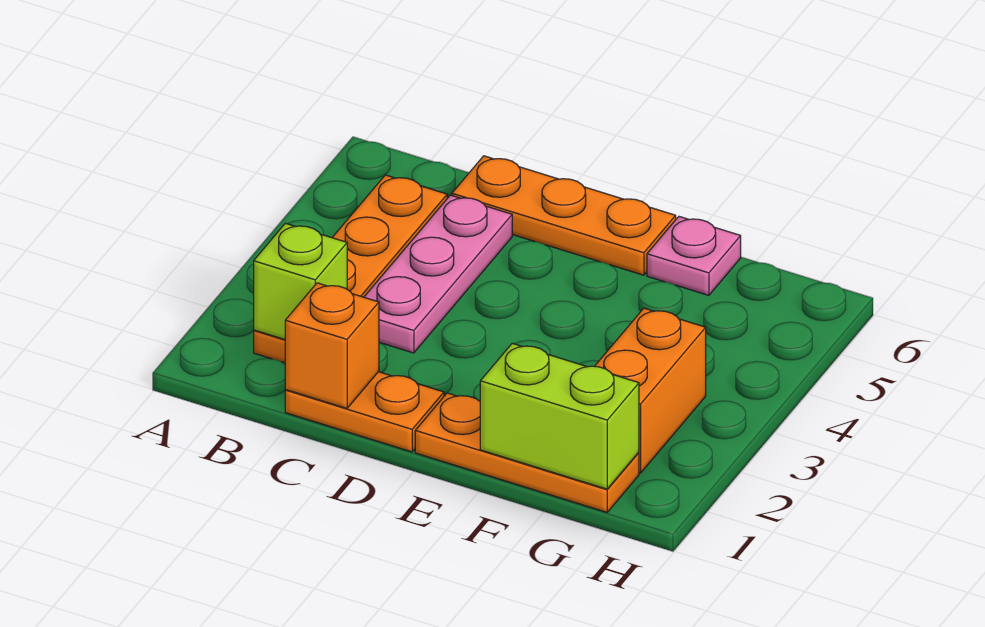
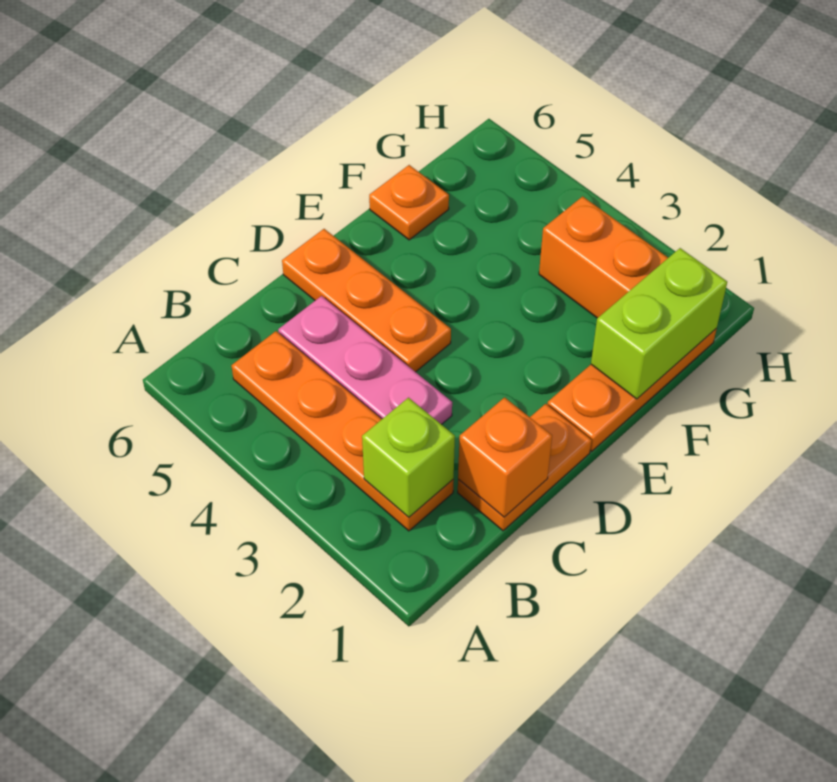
orange 1x3 plate [452,156,676,275] -> orange 1x3 plate turned to [282,229,451,372]
pink 1x1 plate [647,217,741,295] -> orange 1x1 plate [369,165,449,240]

